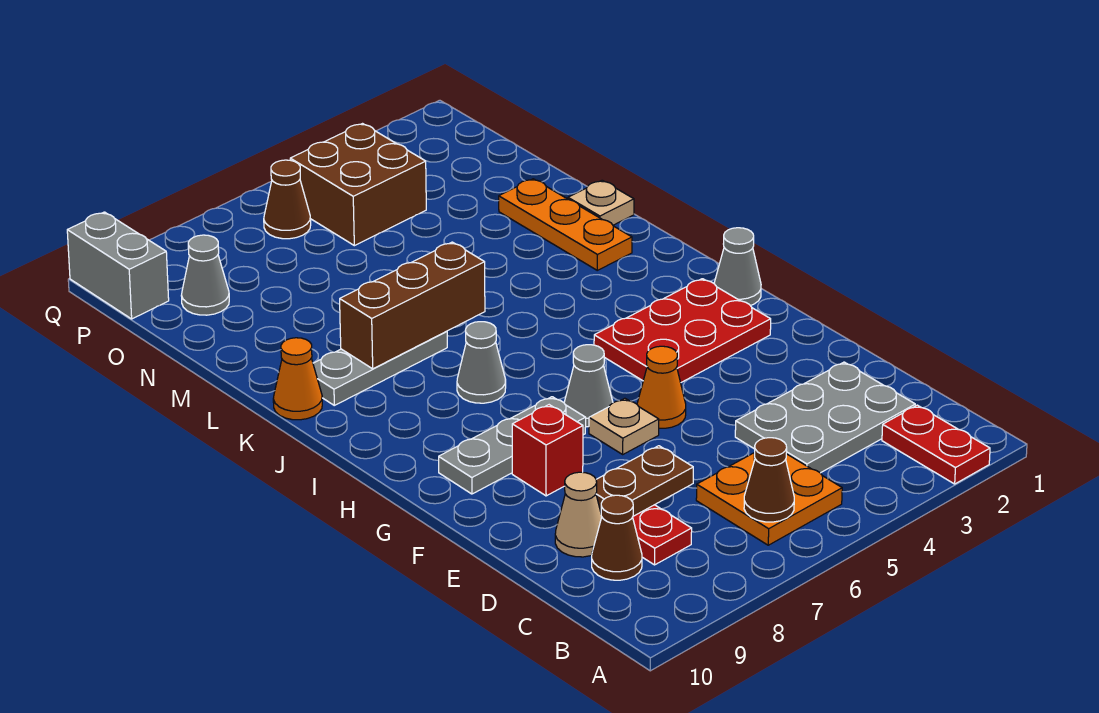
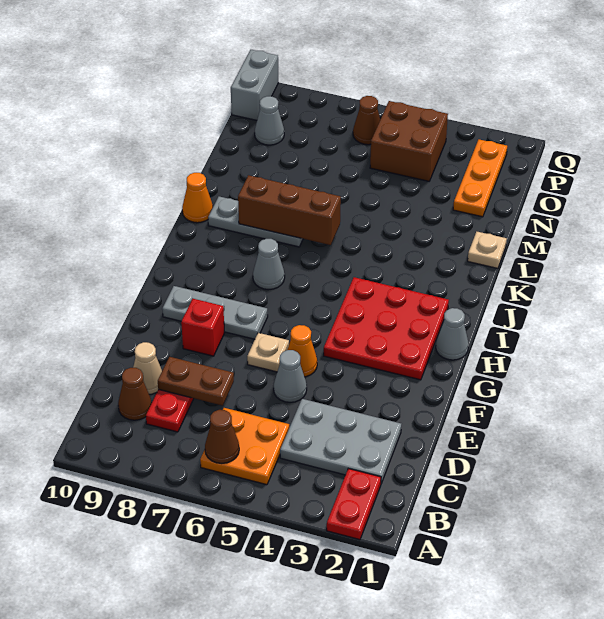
red 2x3 plate [594,279,771,383] -> red 3x3 plate [324,277,449,380]
grey 1x1 cone [564,345,613,427] -> grey 1x1 cone moved to [274,350,307,402]
orange 1x3 plate [499,179,632,270] -> orange 1x3 plate moved to [453,139,507,217]

